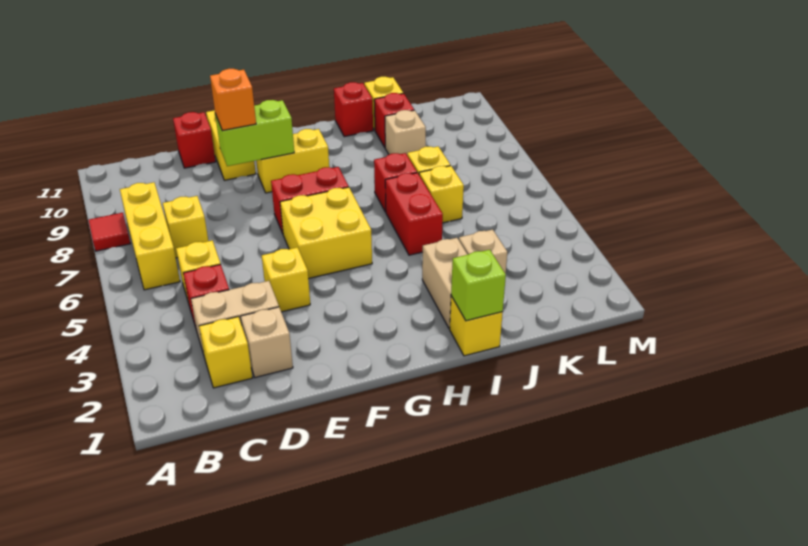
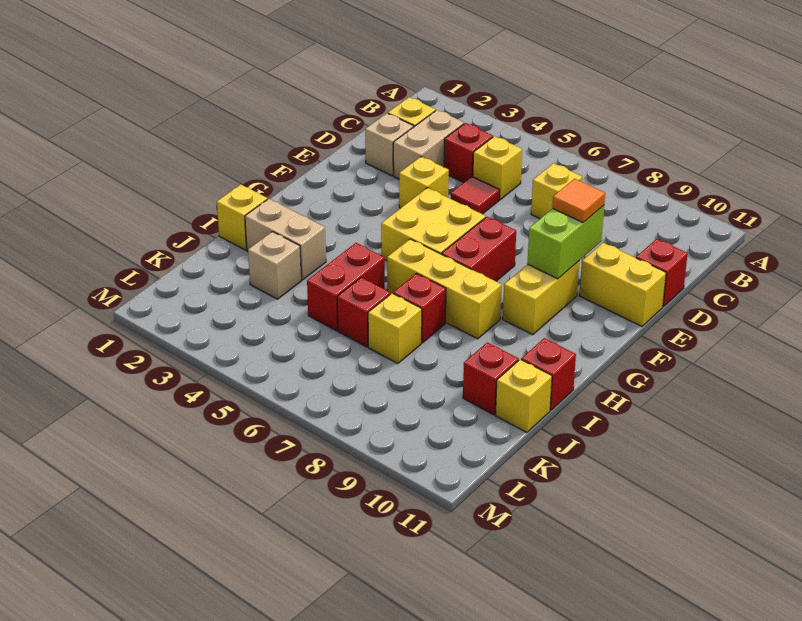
red 1x1 tile [88,213,131,251] -> red 1x1 tile moved to [451,177,500,214]
yellow 1x3 brick [120,182,180,290] -> yellow 1x3 brick moved to [387,239,501,339]
orange 1x1 brick [210,69,256,131] -> orange 1x1 tile [552,179,605,223]
lime 1x1 brick [451,250,506,321] -> none
red 1x2 brick [385,173,443,255] -> red 1x2 brick turned to [307,243,385,331]
yellow 1x1 brick [419,166,464,223] -> red 1x1 brick [337,277,390,347]
tan 1x1 brick [385,110,426,154] -> none

